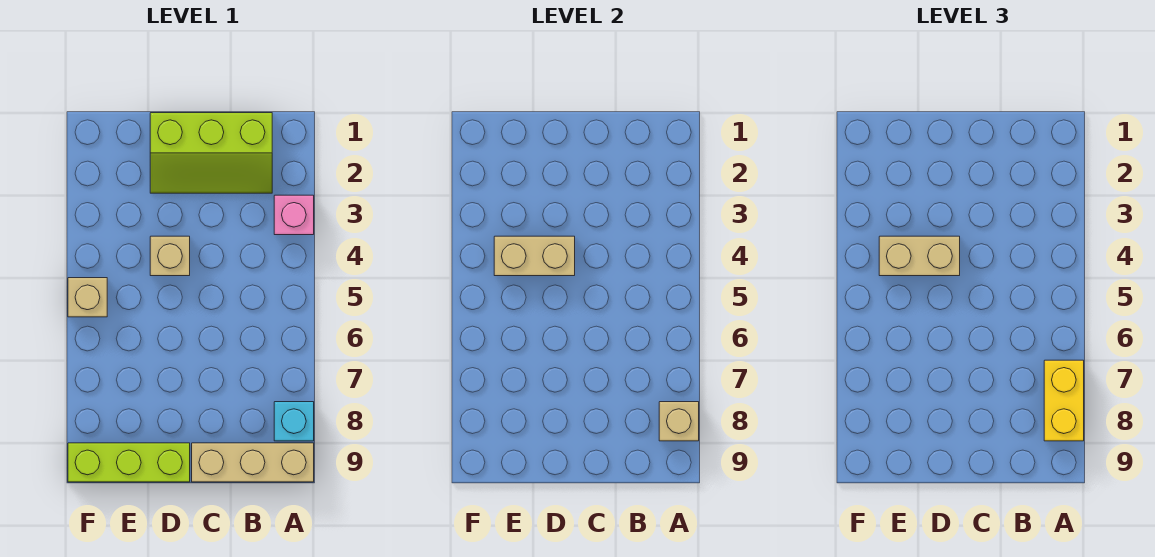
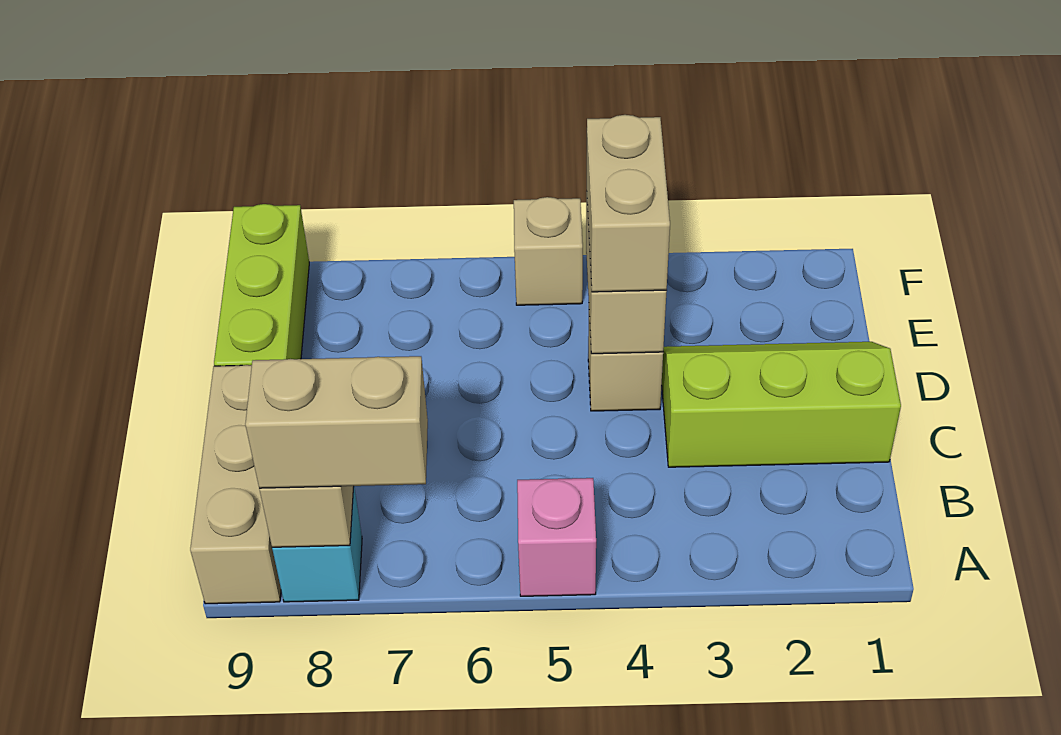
pink 1x1 brick [274,195,314,235] -> pink 1x1 brick moved to [517,478,596,596]
yellow 1x2 brick [1044,360,1084,441] -> tan 1x2 brick [245,356,428,488]
lime 2x3 slope [150,113,272,193] -> lime 2x3 slope turned to [662,342,901,467]

